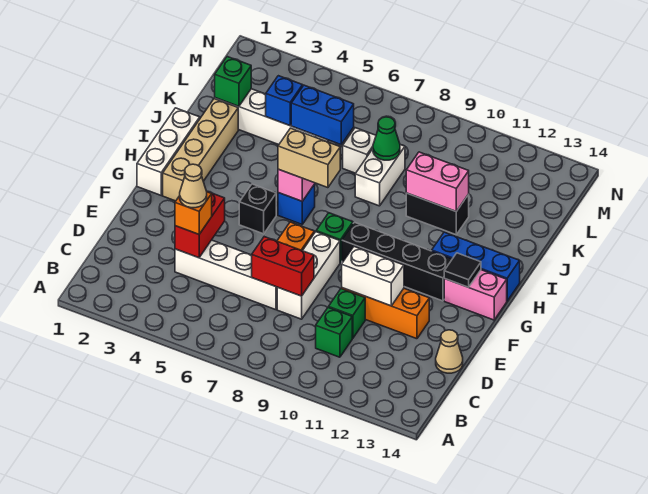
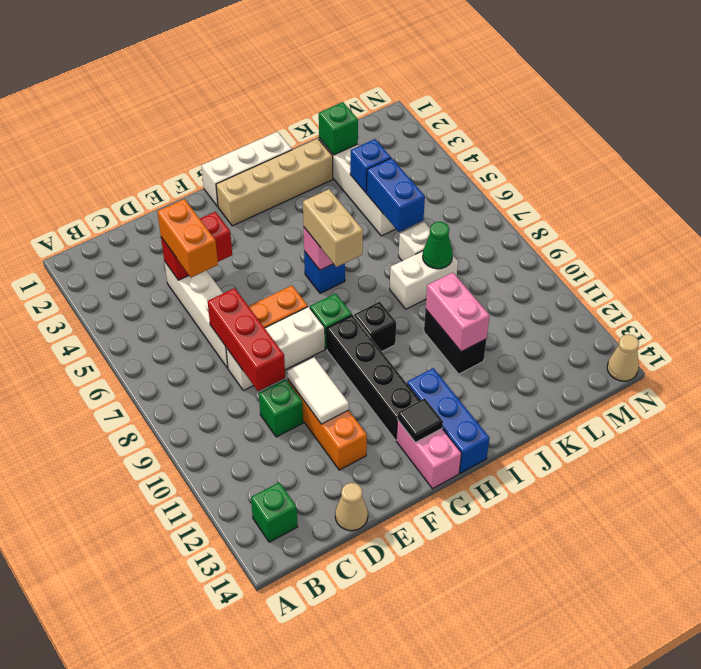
green 1x1 brick [316,307,352,357] -> green 1x1 brick moved to [251,482,297,542]
orange 1x1 brick [175,192,212,234] -> orange 1x2 brick [157,199,218,277]
tan 1x1 cone [180,164,207,208] -> tan 1x1 cone moved to [607,334,639,381]
red 1x2 brick [252,237,314,296] -> red 1x3 brick [208,288,285,391]
white 1x2 brick [342,247,404,306] -> white 1x2 tile [287,357,349,424]
black 1x1 brick [239,184,276,234] -> black 1x1 brick moved to [354,302,397,351]

